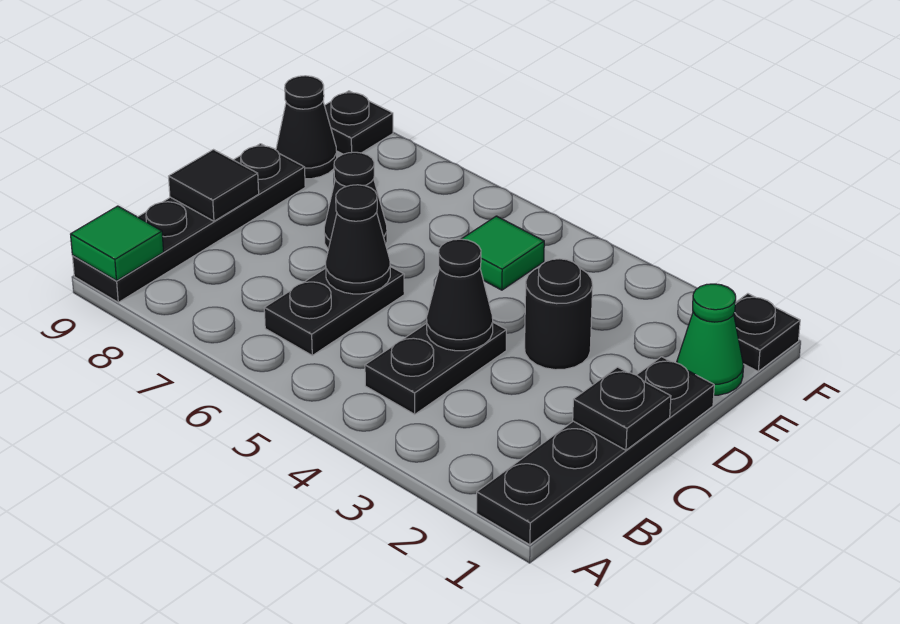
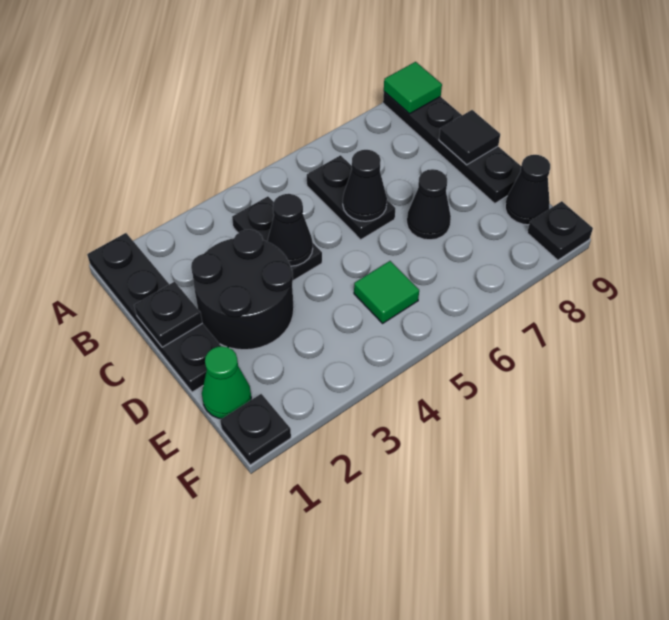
black 1x1 round brick [525,259,593,370] -> black 2x2 round brick [191,230,294,350]

